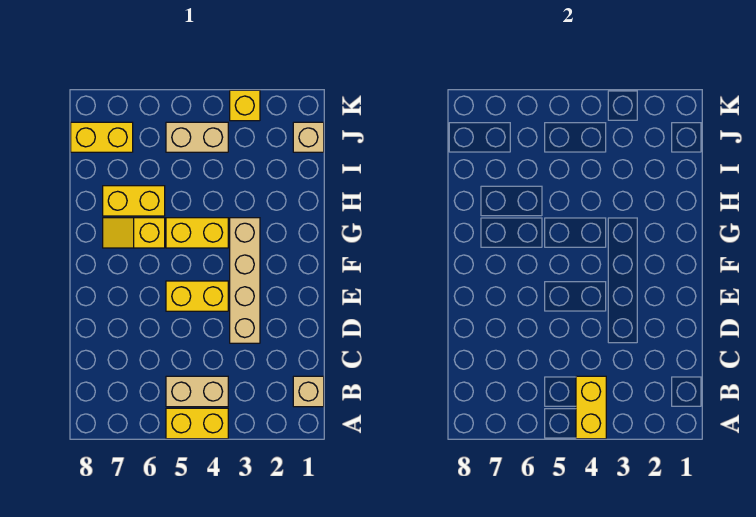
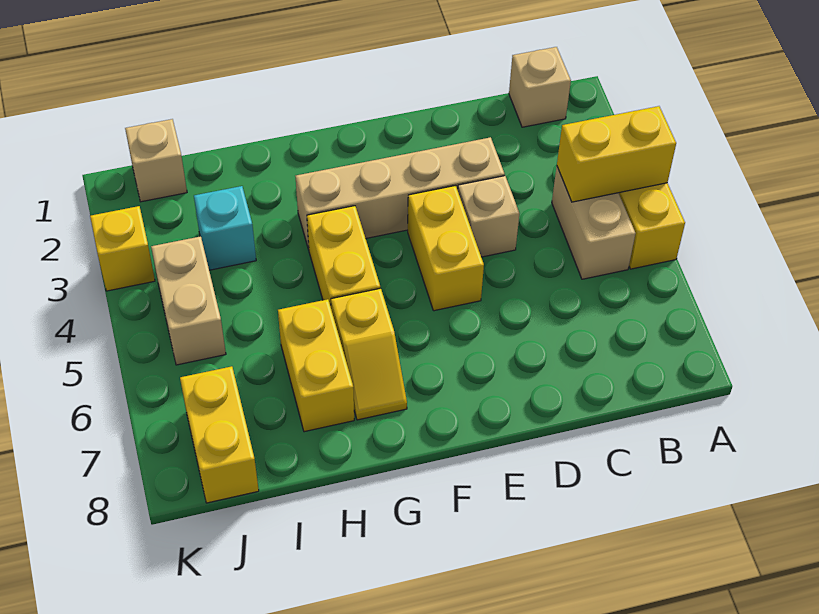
none -> tan 1x1 brick [458,176,519,257]
none -> cyan 1x1 brick [194,186,256,270]

